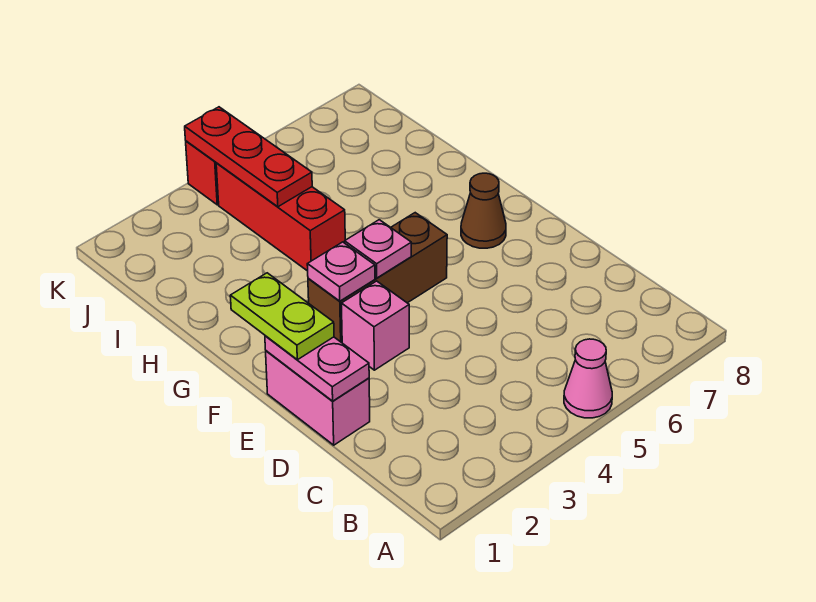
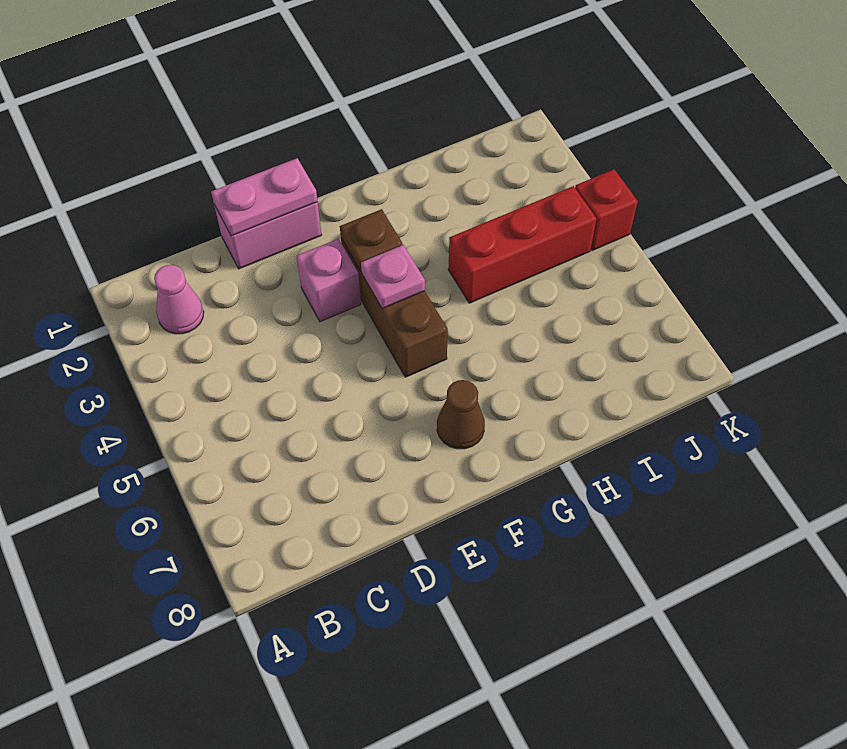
pink 1x1 cone [564,339,612,418] -> pink 1x1 cone moved to [154,265,204,334]
lime 1x2 plate [230,273,334,360] -> none
pink 1x1 plate [307,242,375,301] -> brown 1x1 plate [340,209,403,271]
red 1x3 plate [185,107,312,207] -> none

